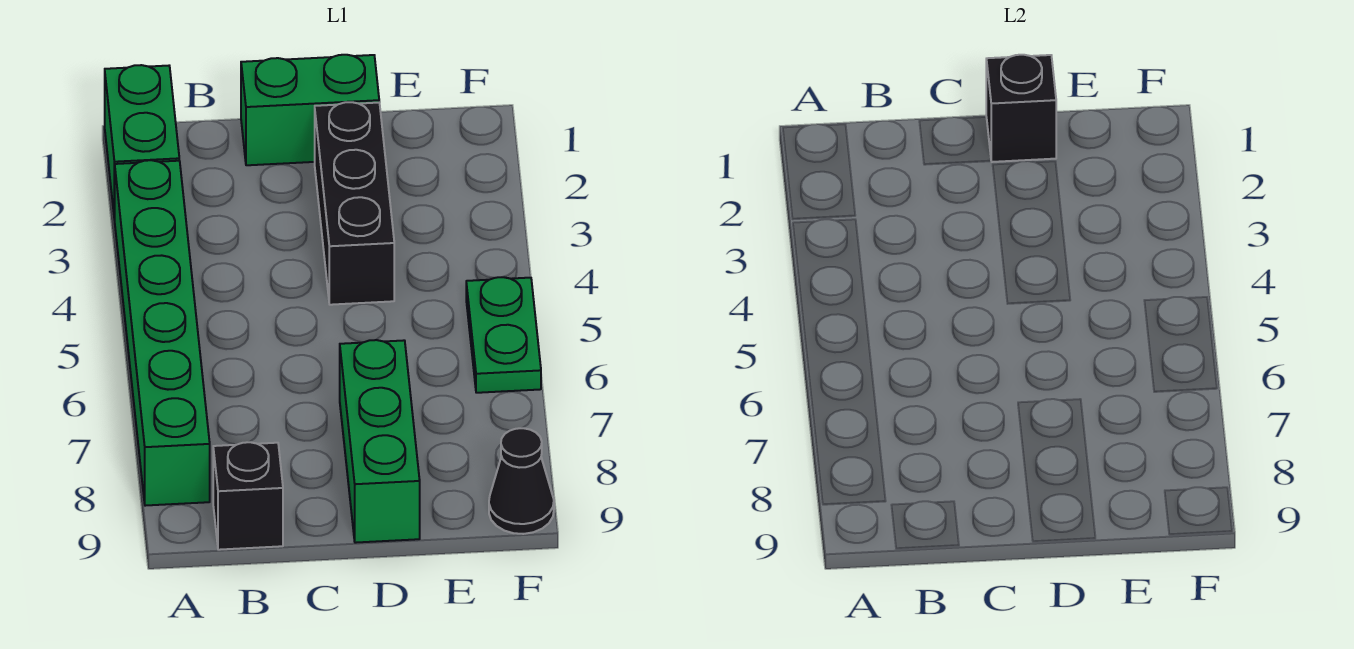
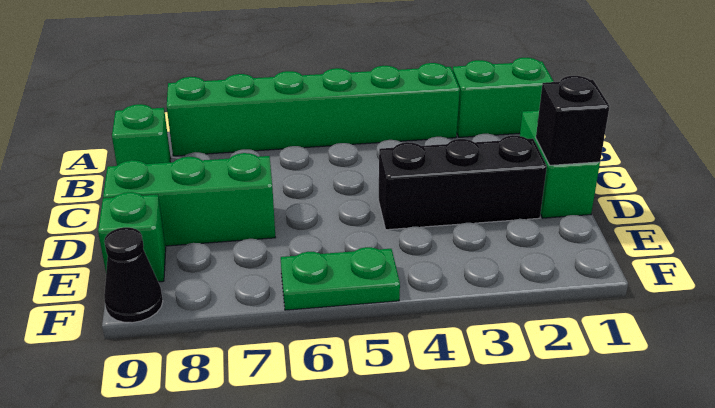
black 1x1 brick [213,442,283,550] -> green 1x1 brick [112,104,171,165]
none -> green 1x1 brick [98,192,166,282]

